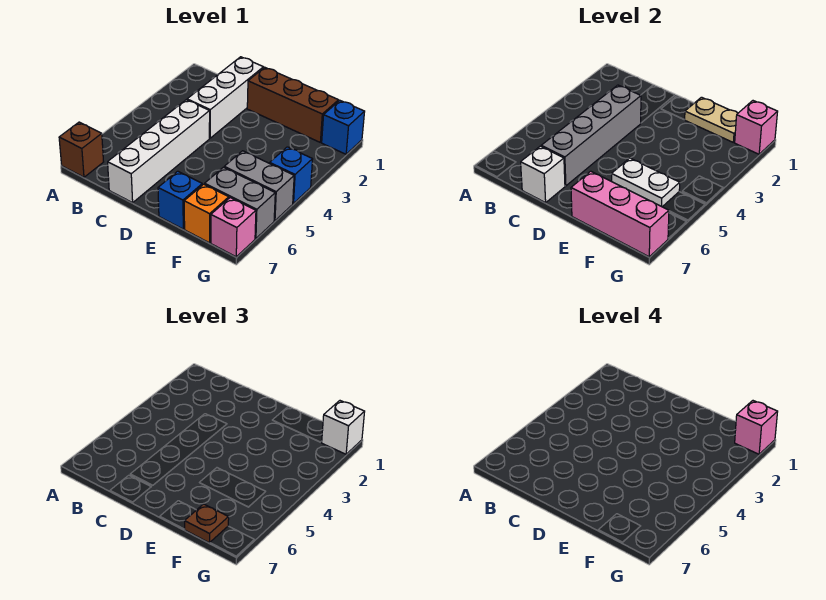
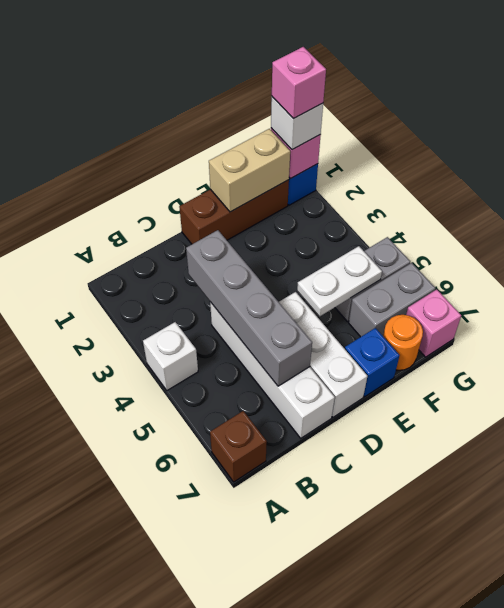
white 1x3 brick [187,57,264,138] -> white 1x3 brick moved to [279,292,368,417]
white 1x1 brick [521,146,565,203] -> white 1x1 brick moved to [143,322,198,390]
tan 1x2 plate [685,97,738,142] -> tan 1x2 brick [209,129,290,212]
pink 1x3 brick [571,171,669,257] -> none
orange 1x1 brick [184,184,229,243] -> orange 1x1 round brick [383,315,423,370]
brown 1x1 plate [184,504,229,543] -> none
blue 1x1 brick [270,147,313,203] -> none

